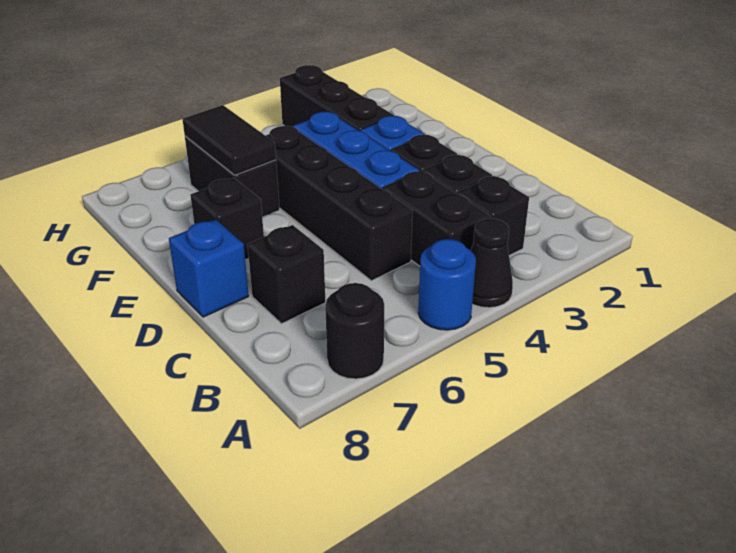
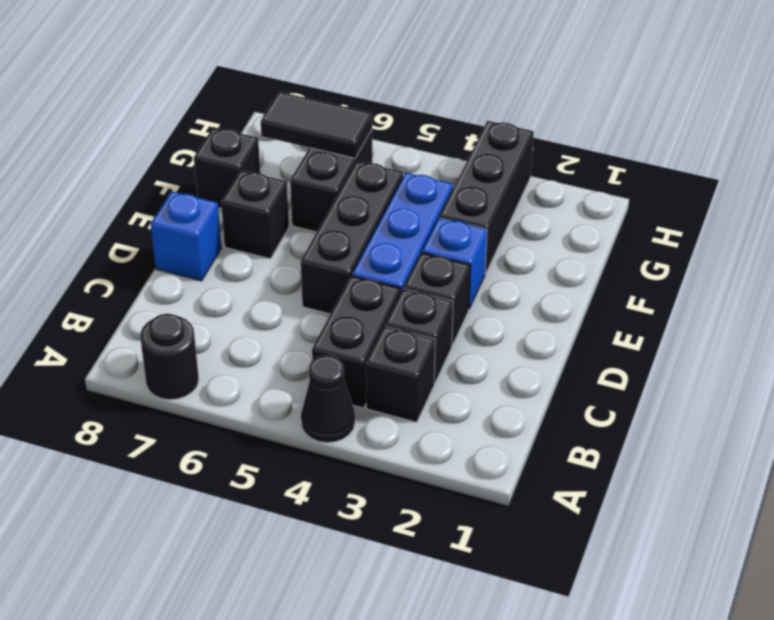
blue 1x1 round brick [418,239,476,330] -> none
black 1x4 brick [265,126,412,281] -> black 1x3 brick [301,161,403,314]
black 1x1 brick [247,225,326,324] -> black 1x1 brick moved to [194,127,260,209]
black 1x2 tile [182,105,276,175] -> black 1x2 tile turned to [261,92,372,158]

